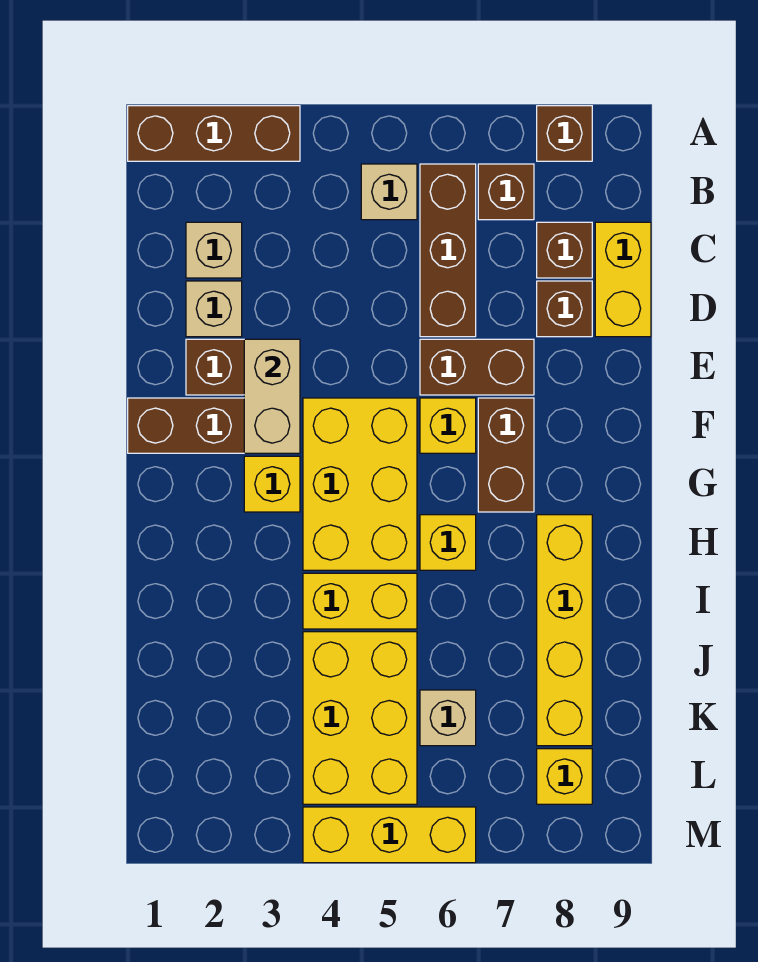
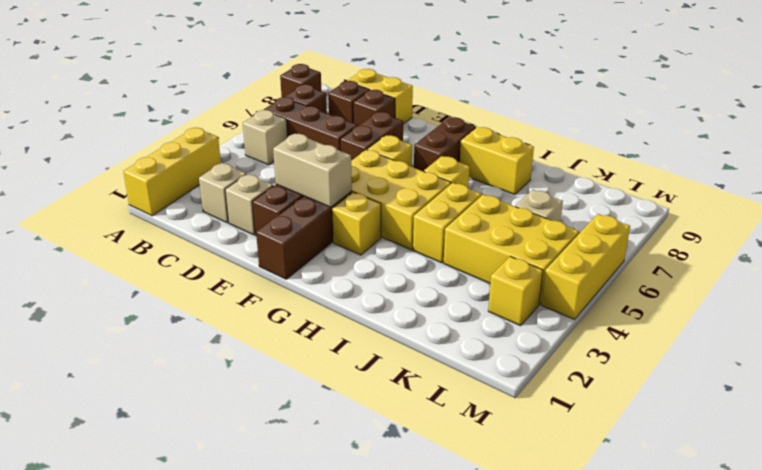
brown 1x3 brick [128,106,300,161] -> yellow 1x3 brick [123,128,221,216]
brown 1x2 brick [478,398,534,512] -> brown 1x2 brick turned to [414,117,476,172]
yellow 1x4 brick [537,515,592,746] -> yellow 1x2 brick [460,127,534,195]
yellow 1x1 brick [537,749,592,804] -> yellow 1x1 brick moved to [488,257,543,326]

